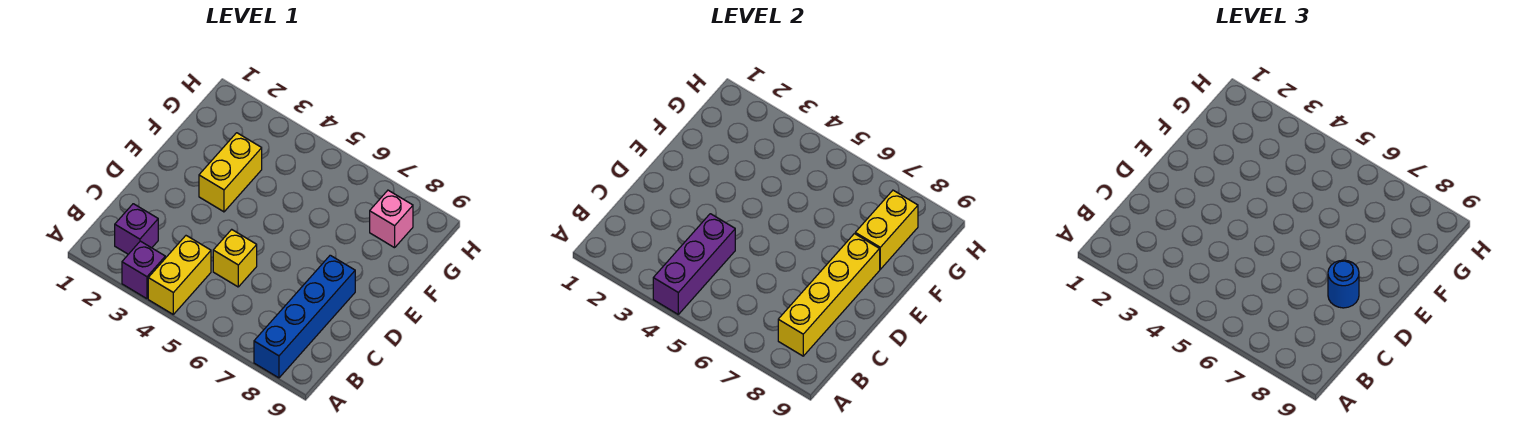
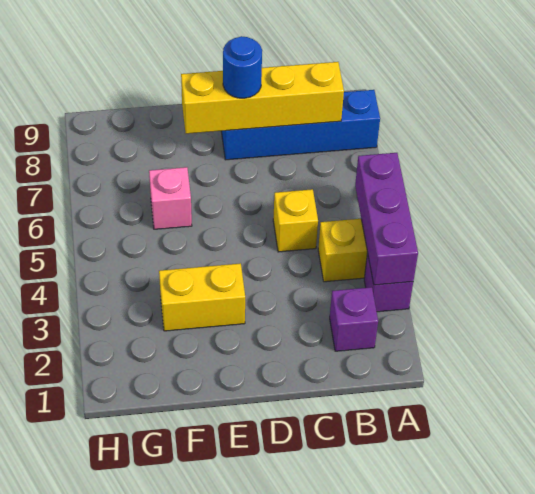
purple 1x3 brick [653,214,735,314] -> purple 1x3 brick turned to [355,153,418,285]
yellow 1x2 brick [855,190,918,269] -> none
pink 1x1 brick [370,190,413,248] -> pink 1x1 brick moved to [149,167,192,229]

